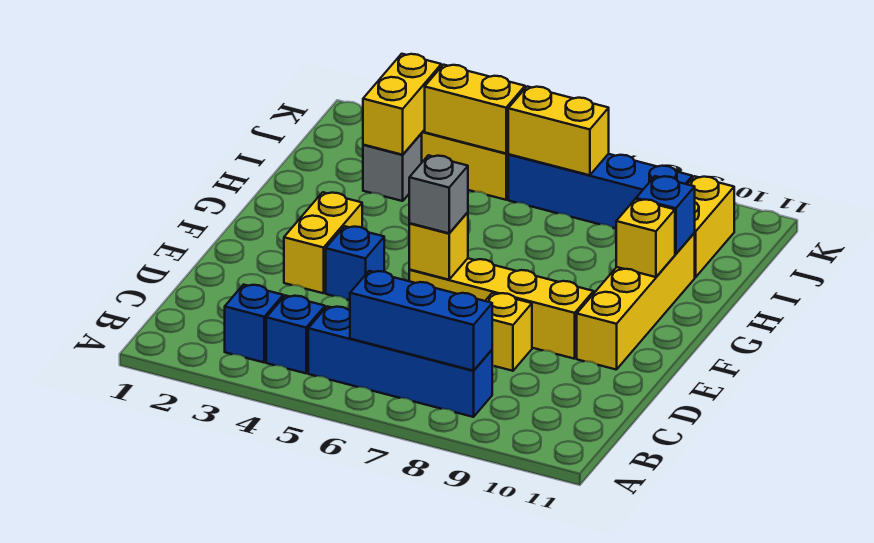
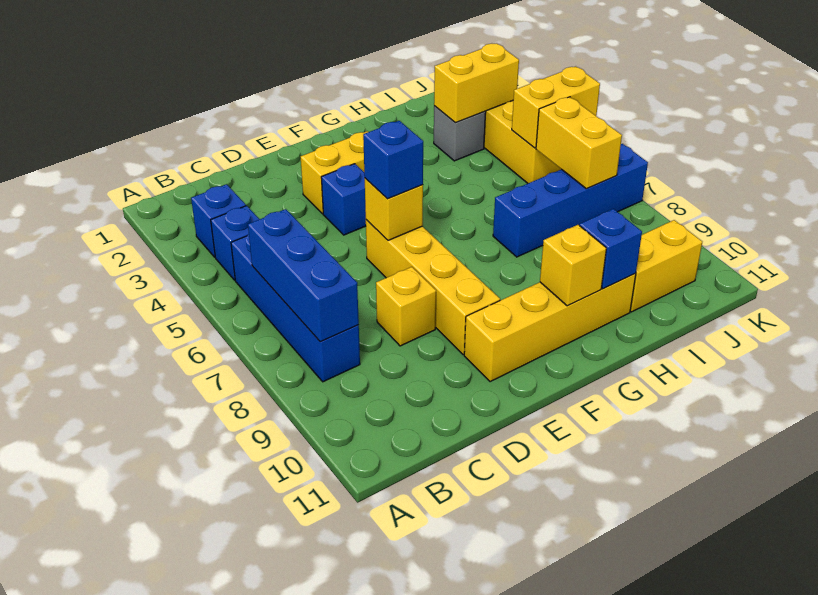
grey 1x1 brick [409,155,468,233] -> blue 1x1 brick [363,121,423,199]
yellow 1x2 brick [425,65,525,153] -> yellow 1x2 brick turned to [512,66,600,148]
blue 1x4 brick [508,154,692,228] -> blue 1x4 brick turned to [493,144,648,257]

